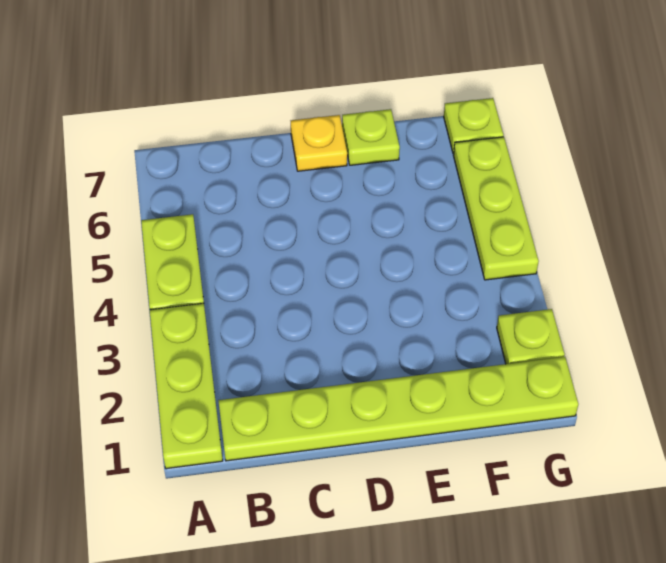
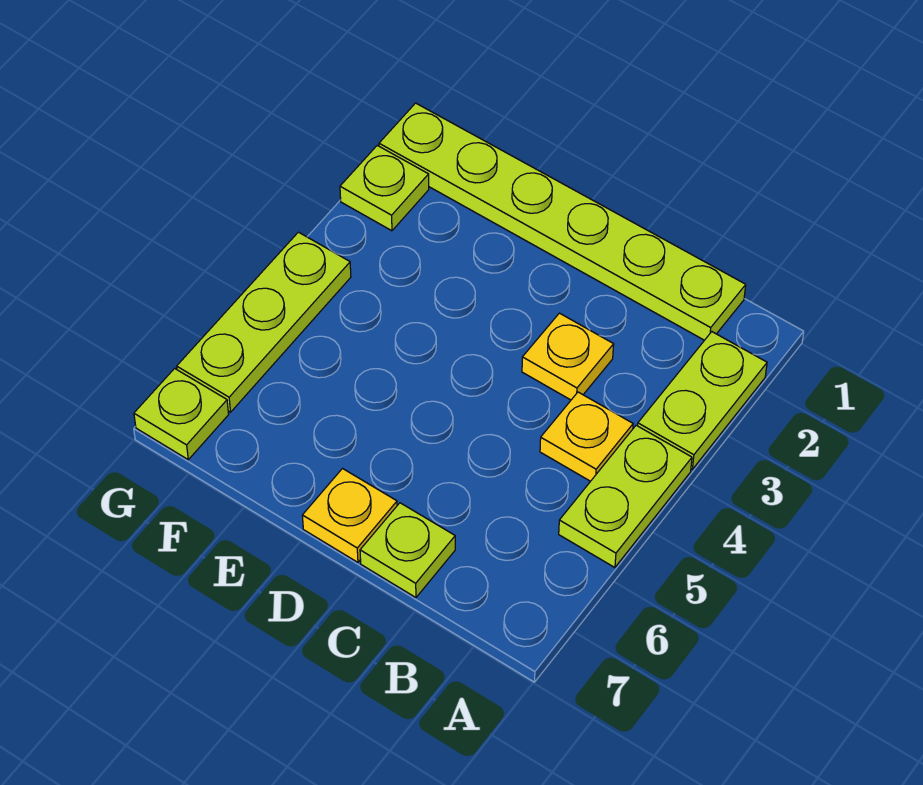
lime 1x3 plate [150,303,223,469] -> lime 1x2 plate [638,332,767,469]
none -> yellow 1x1 plate [540,392,633,481]
none -> yellow 1x1 plate [522,313,614,400]
lime 1x1 plate [342,109,400,165] -> lime 1x1 plate moved to [360,503,455,598]

